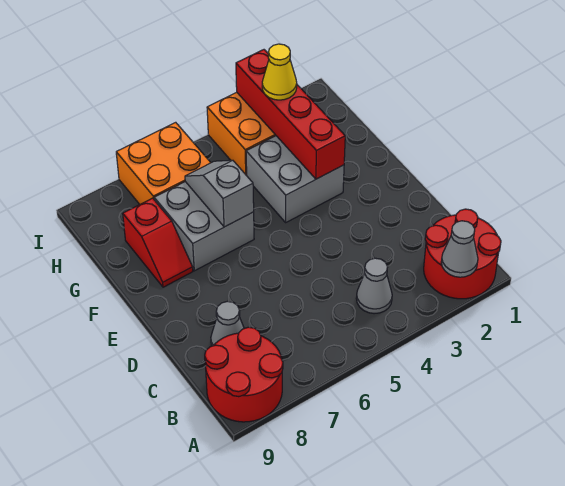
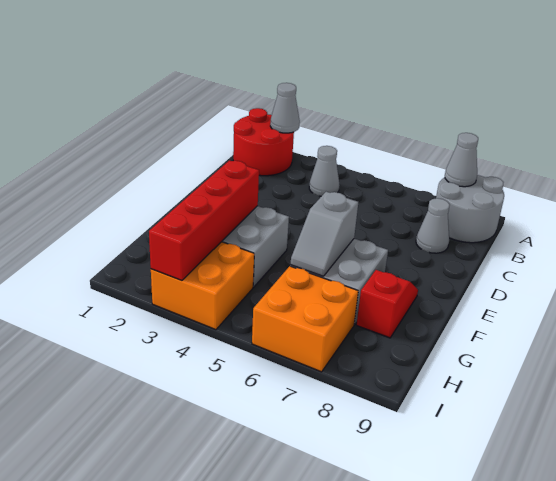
red 2x2 round brick [205,327,283,422] -> grey 2x2 round brick [436,175,504,243]
none -> grey 1x1 cone [445,133,478,187]
yellow 1x1 cone [262,44,297,100] -> none

